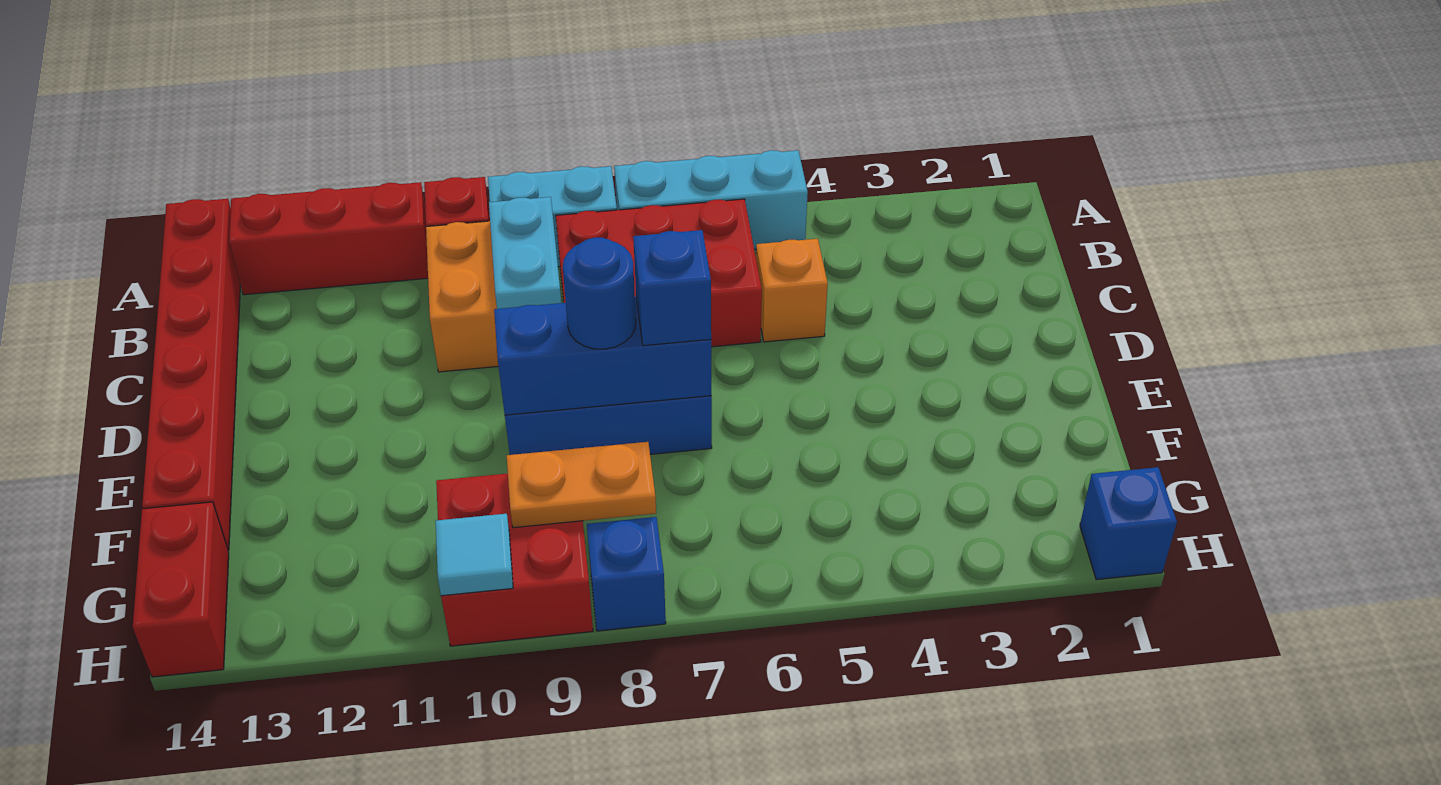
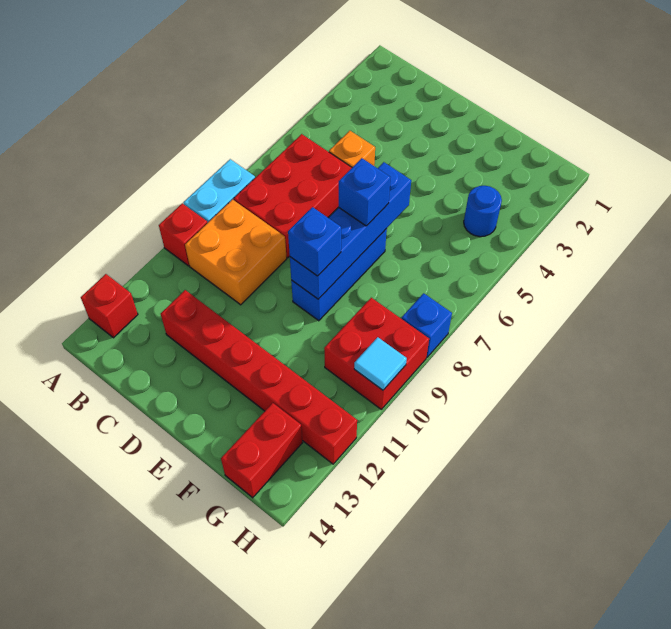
cyan 1x3 brick [614,150,808,249] -> none
red 1x3 brick [229,182,428,295] -> red 1x1 brick [81,274,138,338]
red 1x6 brick [142,199,240,550] -> red 1x6 brick moved to [161,290,357,464]
cyan 1x2 plate [489,197,561,309] -> none
blue 1x3 brick [494,296,711,415] -> blue 1x4 brick [290,162,411,299]
blue 1x1 round brick [563,237,636,349] -> blue 1x1 round brick moved to [464,186,502,237]
orange 1x2 plate [507,442,656,528] -> none
red 1x2 brick [133,502,229,677] -> red 1x2 brick turned to [221,403,303,498]
blue 1x1 brick [1080,467,1177,580] -> blue 1x1 brick moved to [288,207,341,276]

